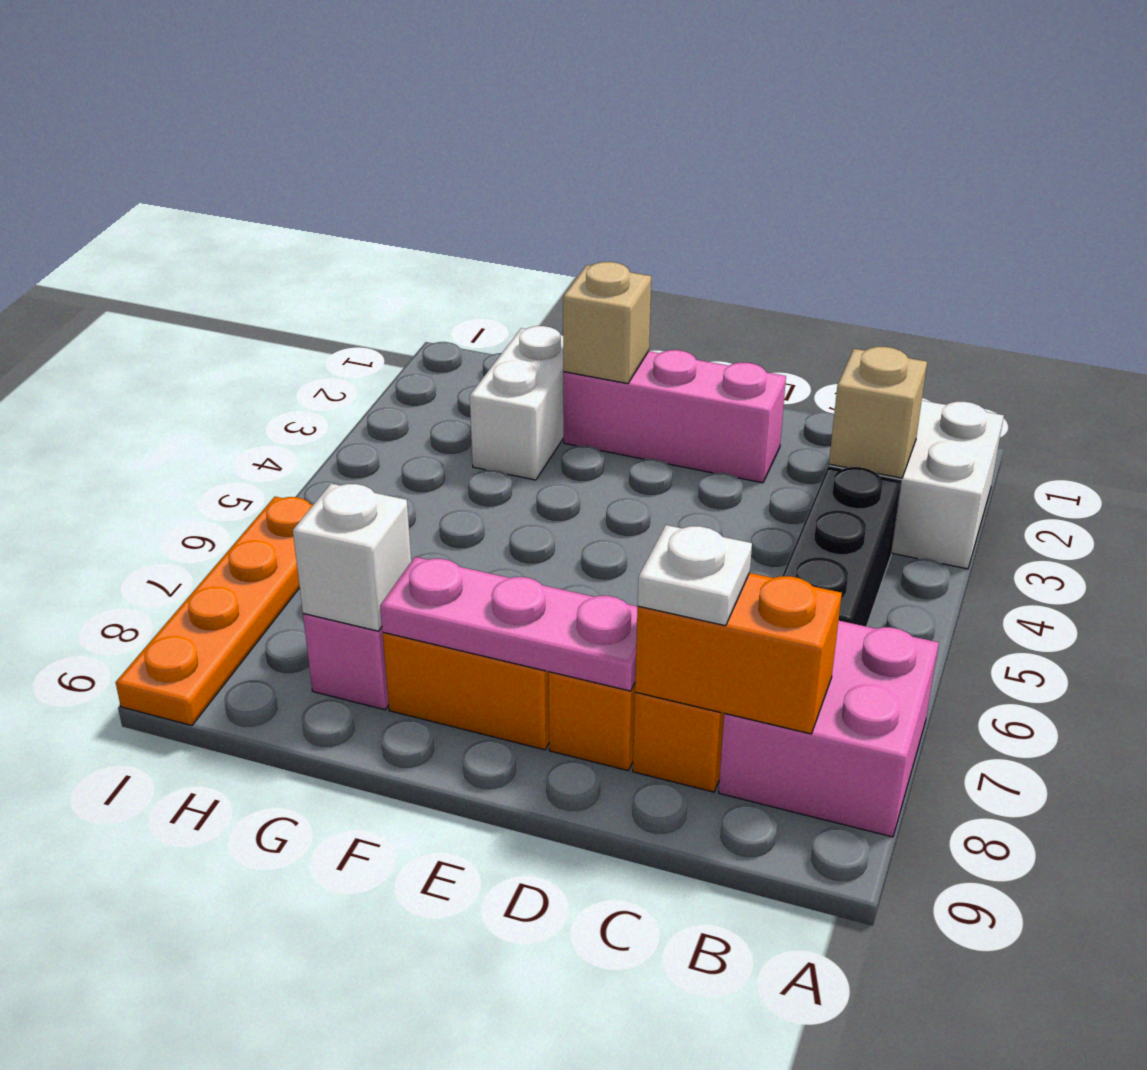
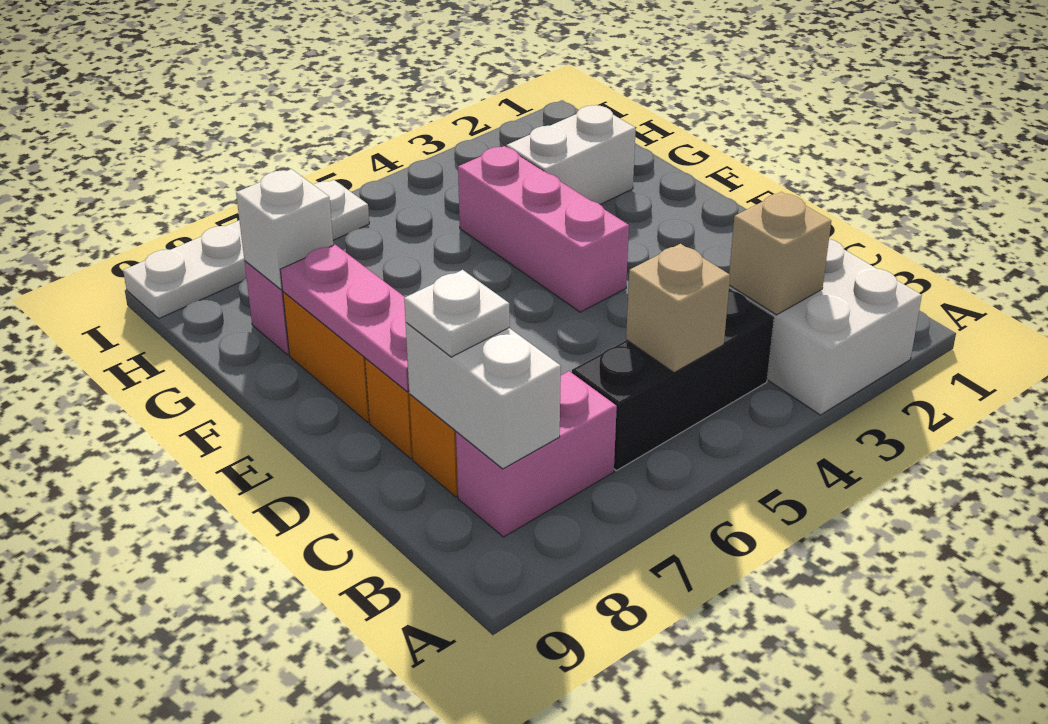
pink 2x2 brick [719,621,939,837] -> pink 1x2 brick [456,371,617,537]
orange 1x2 brick [635,573,842,734] -> white 1x2 brick [406,323,561,469]
pink 1x3 brick [563,350,786,483] -> pink 1x3 brick moved to [458,146,629,312]
tan 1x1 brick [563,262,651,384] -> tan 1x1 brick moved to [626,244,730,373]
orange 1x4 plate [116,497,313,725] -> white 1x4 plate [123,180,369,318]

